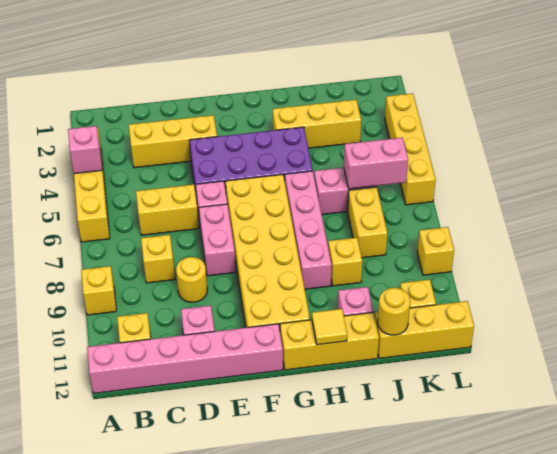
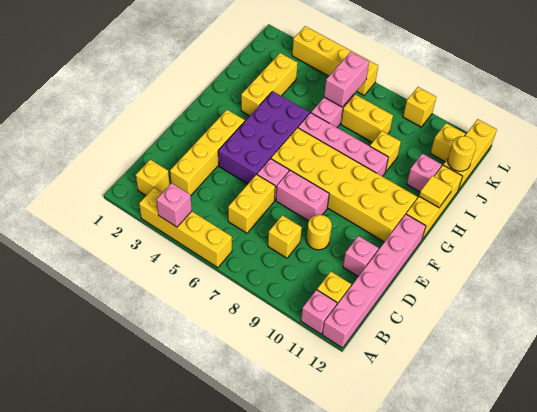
yellow 1x1 brick [81,266,116,315] -> yellow 1x1 brick moved to [136,160,170,195]
none -> pink 1x1 brick [301,290,337,334]
yellow 1x3 brick [129,115,217,168] -> yellow 1x4 brick [170,110,245,195]

